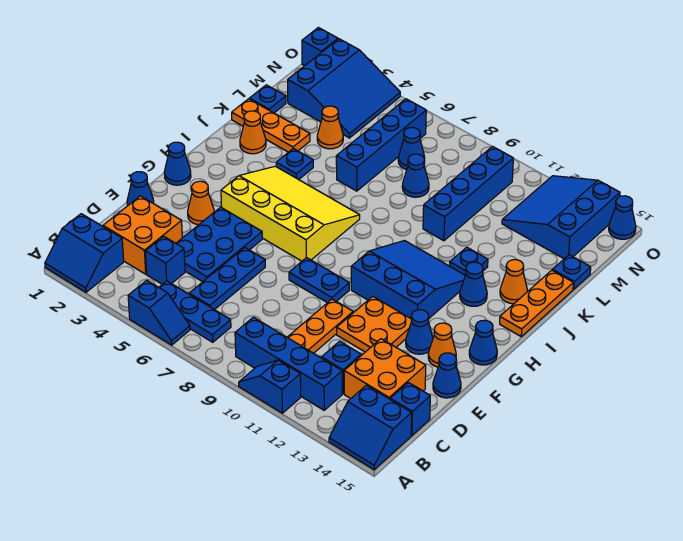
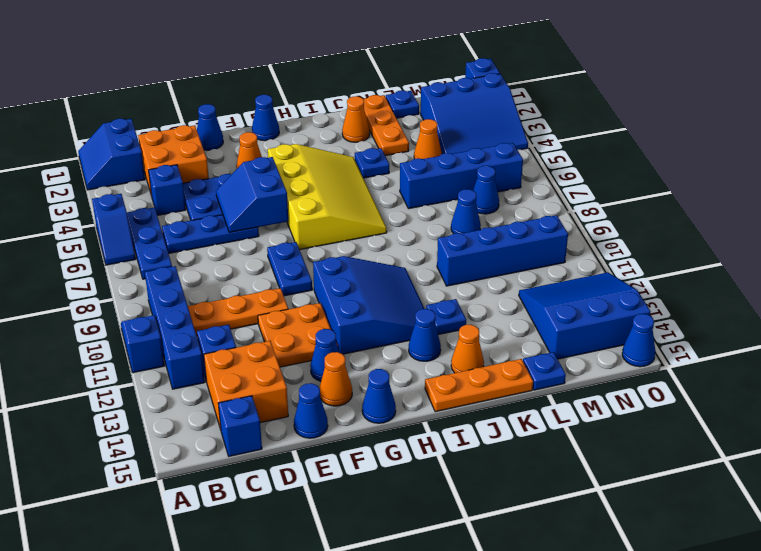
blue 2x2 slope [329,385,412,470] -> blue 2x2 slope moved to [216,157,288,232]

